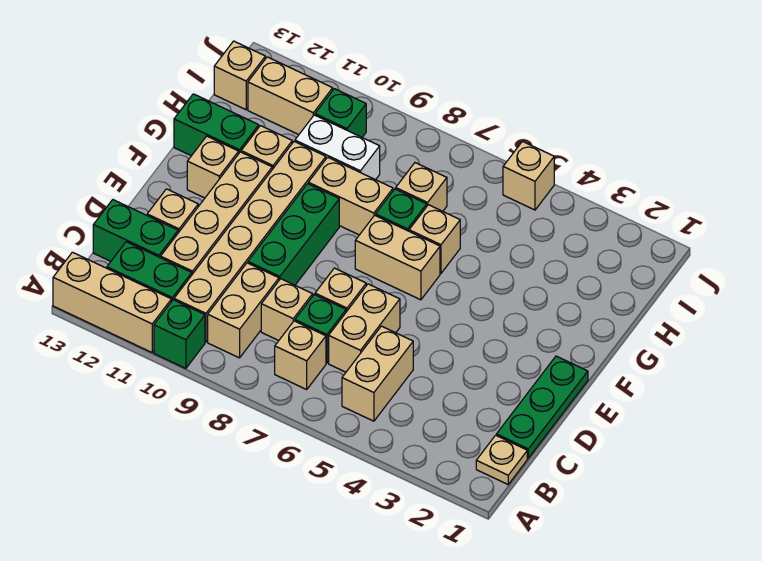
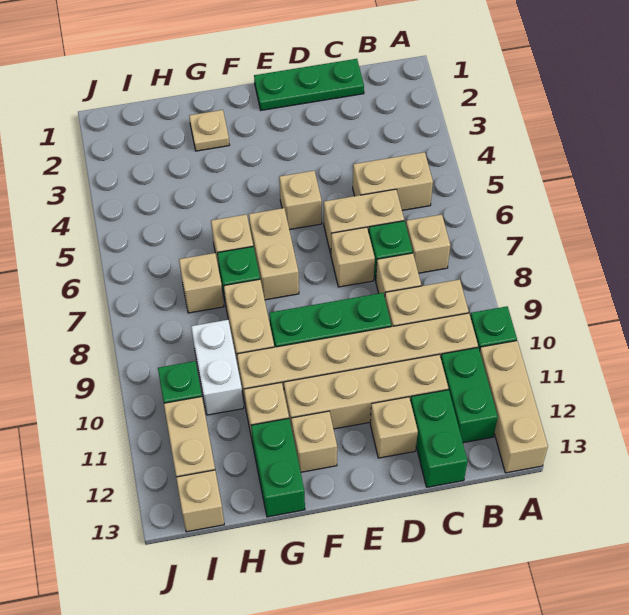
tan 1x1 plate [476,435,527,484] -> tan 1x1 plate moved to [189,110,229,151]
tan 1x1 brick [503,141,554,210] -> tan 1x1 brick moved to [279,171,322,230]

